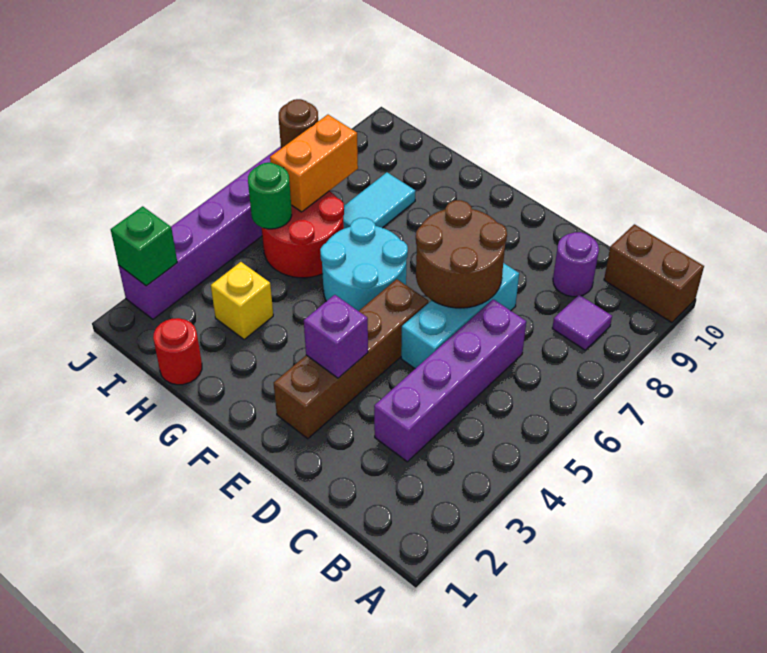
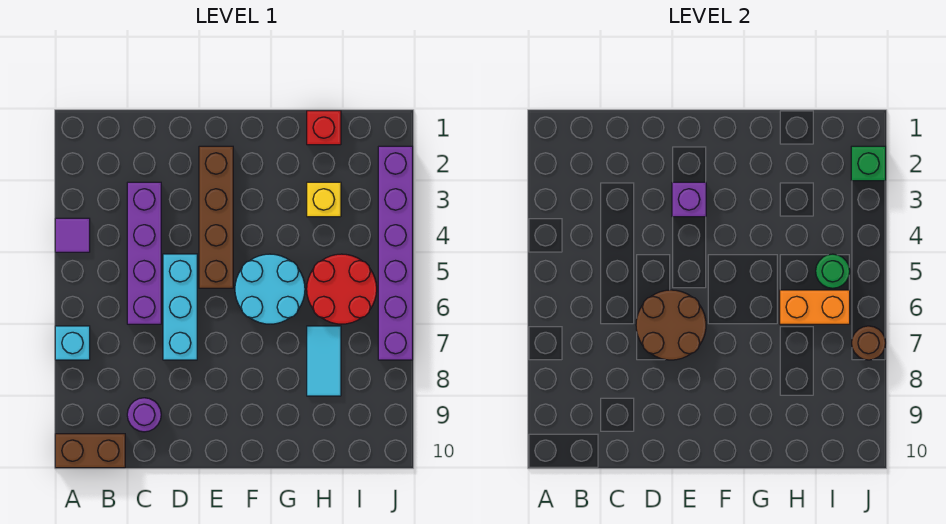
none -> cyan 1x1 brick [55,326,90,360]
purple 1x1 tile [552,295,612,350] -> purple 1x1 tile moved to [55,218,90,252]
red 1x1 round brick [153,318,202,385] -> red 1x1 brick [307,111,341,145]
orange 1x2 brick [270,115,358,212] -> orange 1x2 brick turned to [780,290,850,324]

